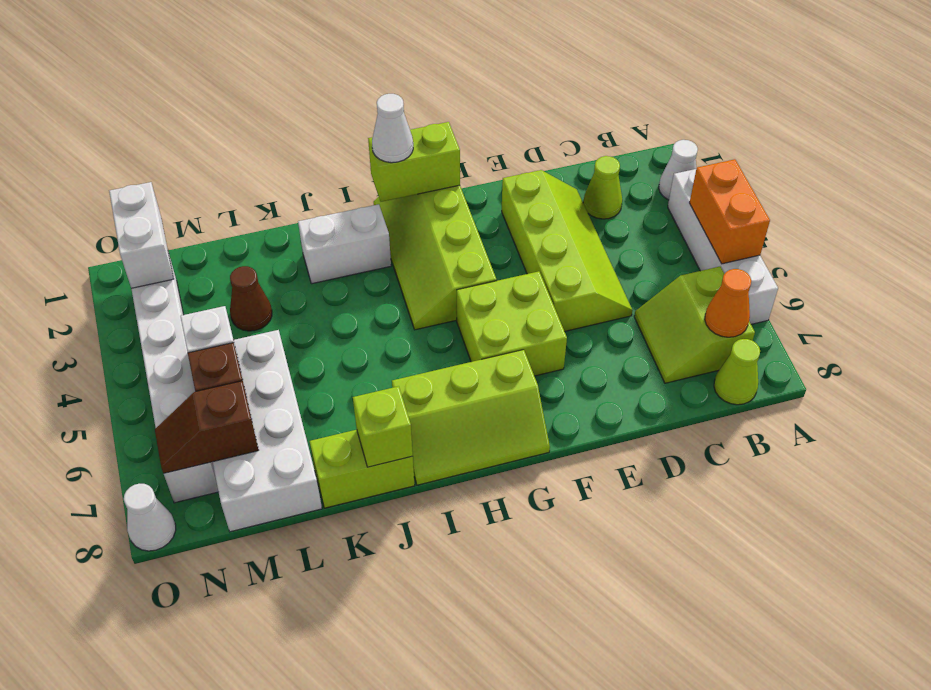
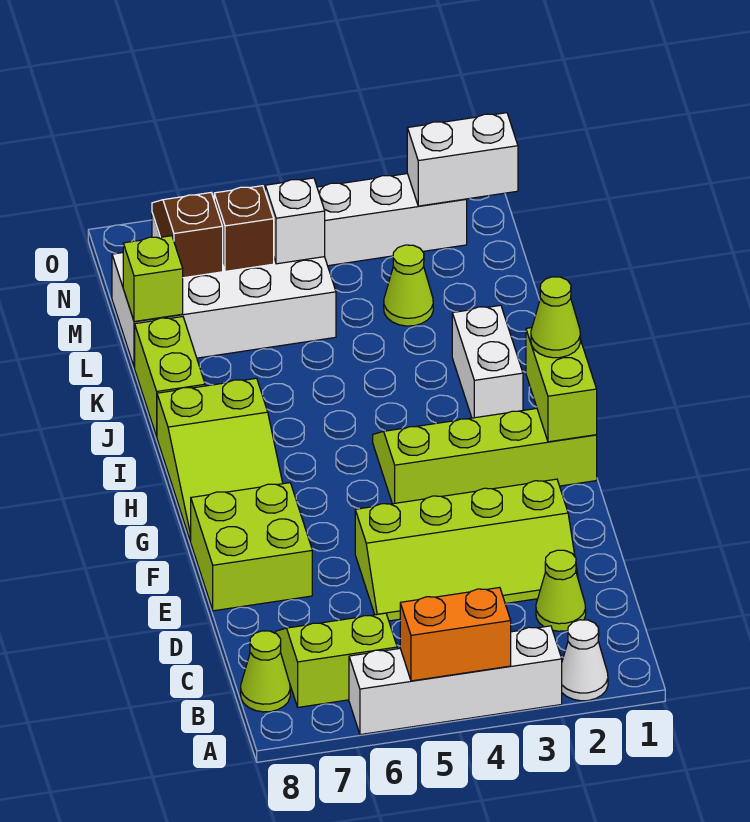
orange 1x1 cone [705,269,751,337] -> none
lime 2x2 brick [457,271,567,376] -> lime 2x2 brick moved to [191,483,312,611]
lime 2x3 slope [392,350,550,485] -> lime 2x3 slope turned to [157,378,283,541]
white 1x1 cone [372,94,413,163] -> lime 1x1 cone [531,277,580,358]
lime 1x1 brick [353,386,413,467] -> lime 1x1 brick moved to [123,236,183,322]
brown 1x1 cone [230,266,272,331] -> lime 1x1 cone [384,245,433,326]
white 1x1 cone [124,484,176,551] -> none

